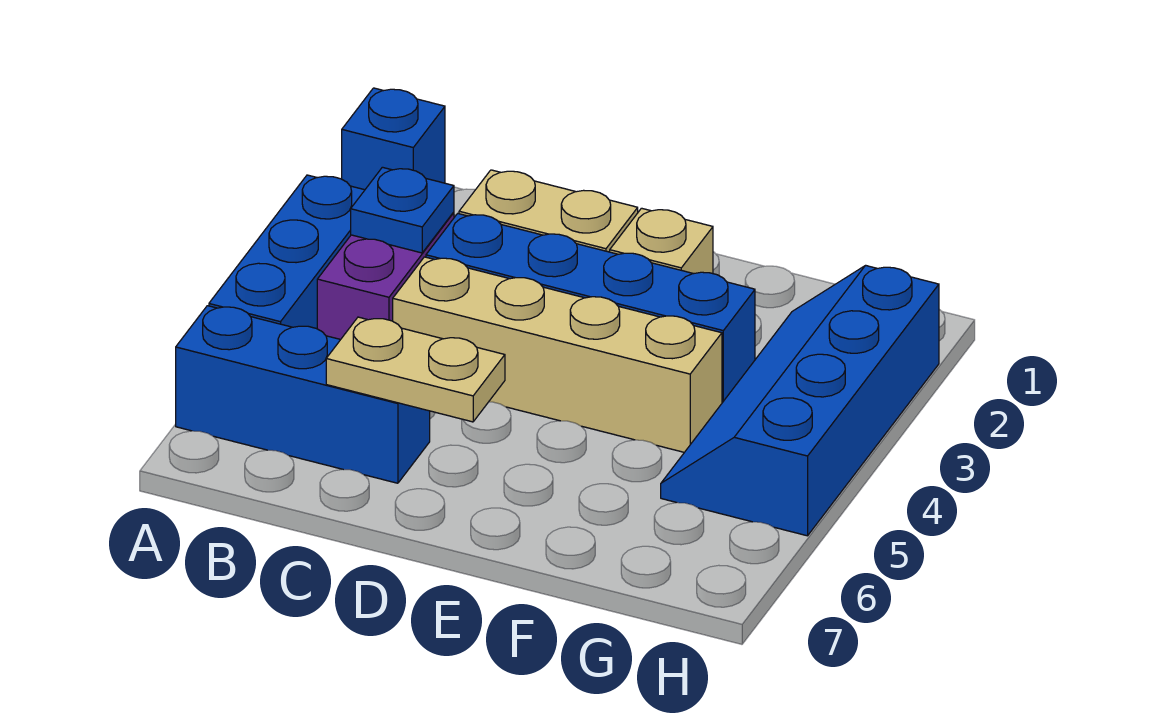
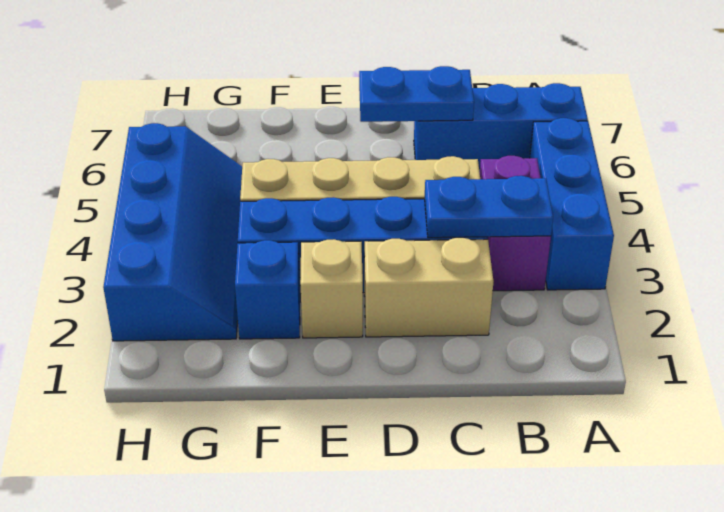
blue 1x1 brick [342,88,445,190] -> blue 1x1 brick moved to [235,240,300,339]
blue 1x1 plate [351,167,454,253] -> blue 1x2 plate [425,176,553,238]
tan 1x2 plate [326,317,505,422] -> blue 1x2 plate [359,66,474,122]

